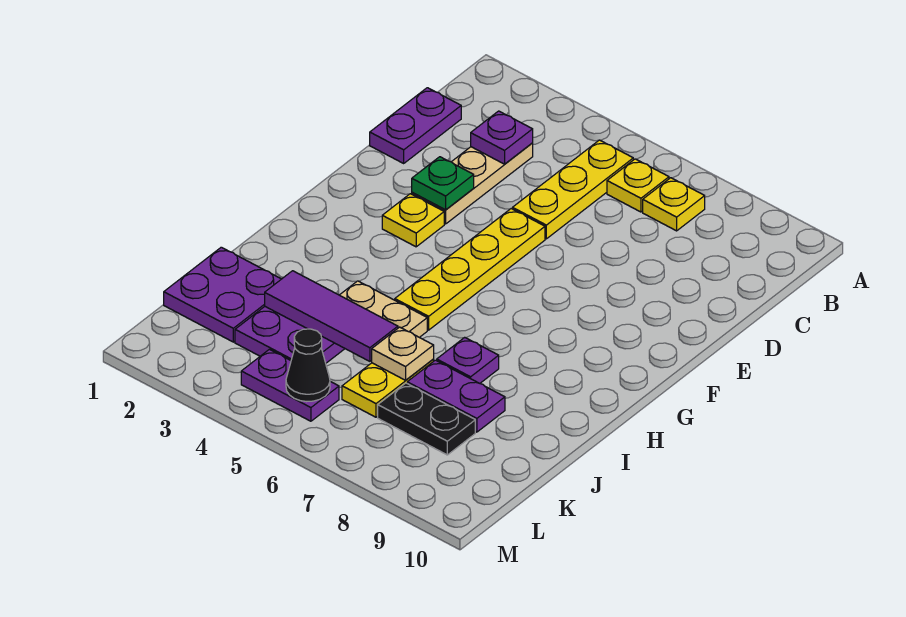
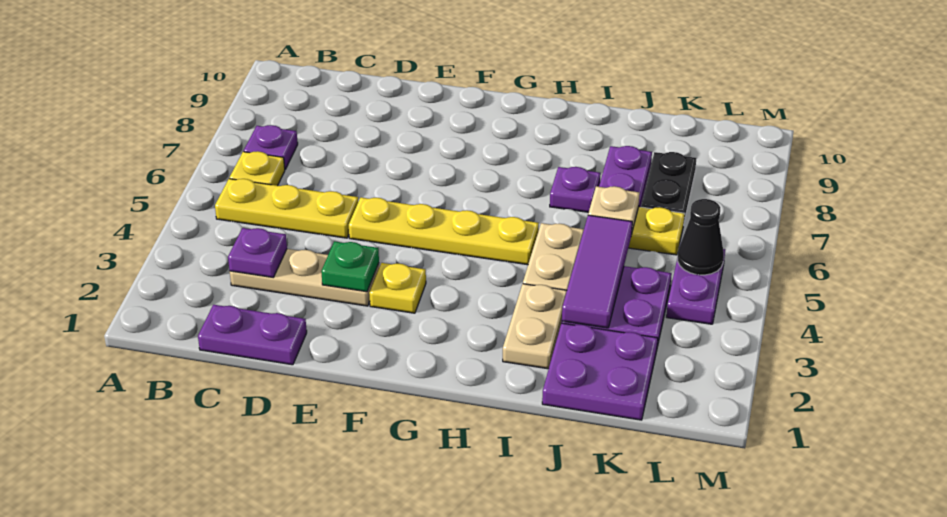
yellow 1x1 plate [643,178,705,231] -> purple 1x1 plate [244,125,298,169]
none -> tan 1x2 plate [503,284,567,369]

